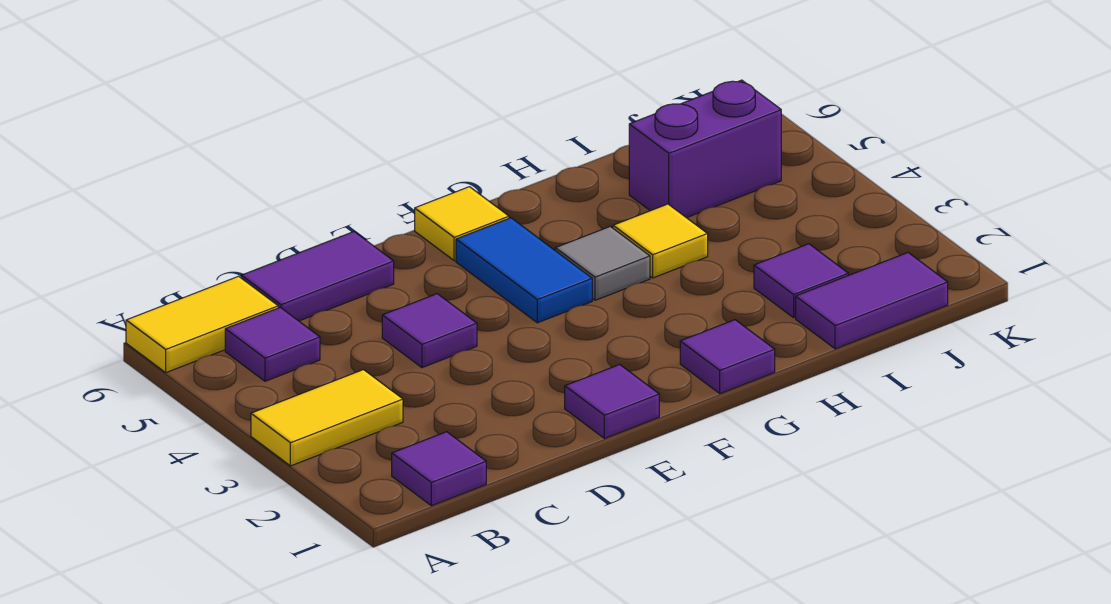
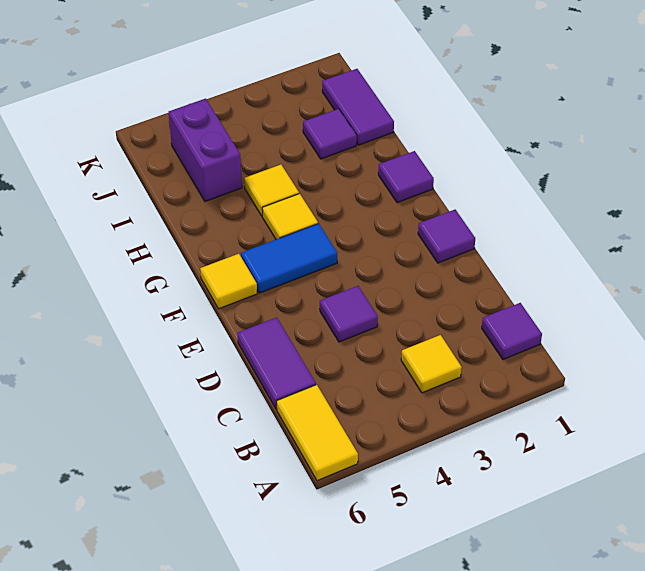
yellow 1x2 tile [251,370,403,466] -> yellow 1x1 tile [401,335,462,393]
purple 1x1 tile [225,307,320,381] -> none
grey 1x1 tile [555,226,650,300] -> yellow 1x1 tile [262,194,318,239]

